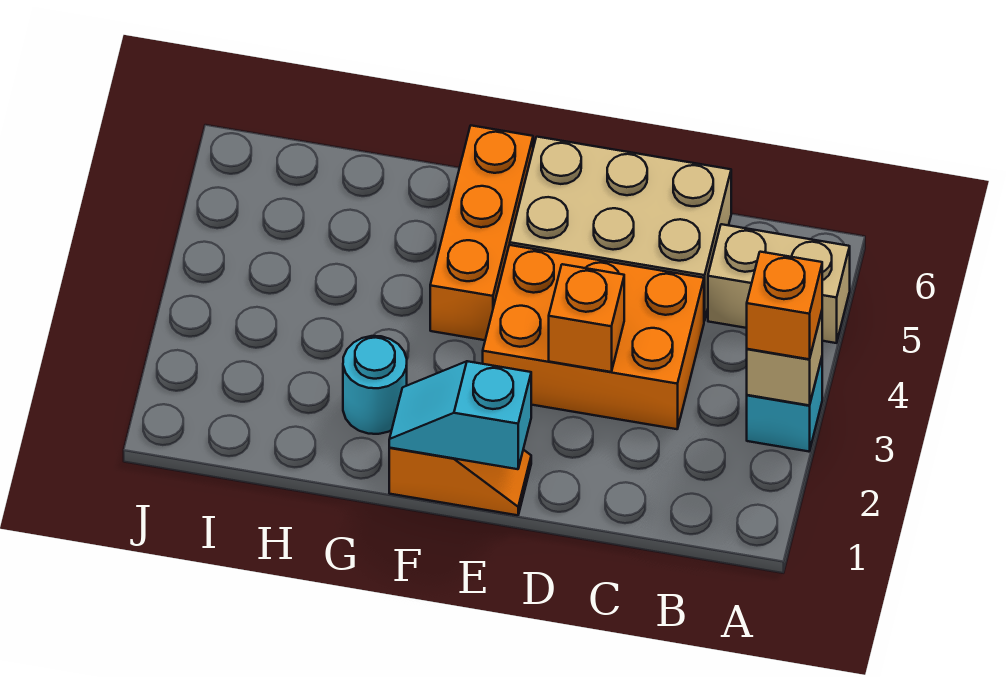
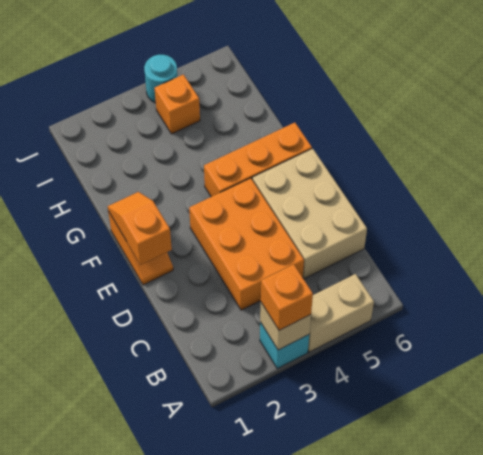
tan 1x2 brick [708,224,850,343] -> tan 1x2 brick turned to [308,274,374,352]
orange 1x1 brick [549,264,624,372] -> orange 1x1 brick moved to [155,75,200,134]
cyan 1x2 slope [389,361,531,469] -> orange 1x2 slope [108,192,172,265]
cyan 1x1 round brick [343,336,407,434] -> cyan 1x1 round brick moved to [144,55,178,103]

